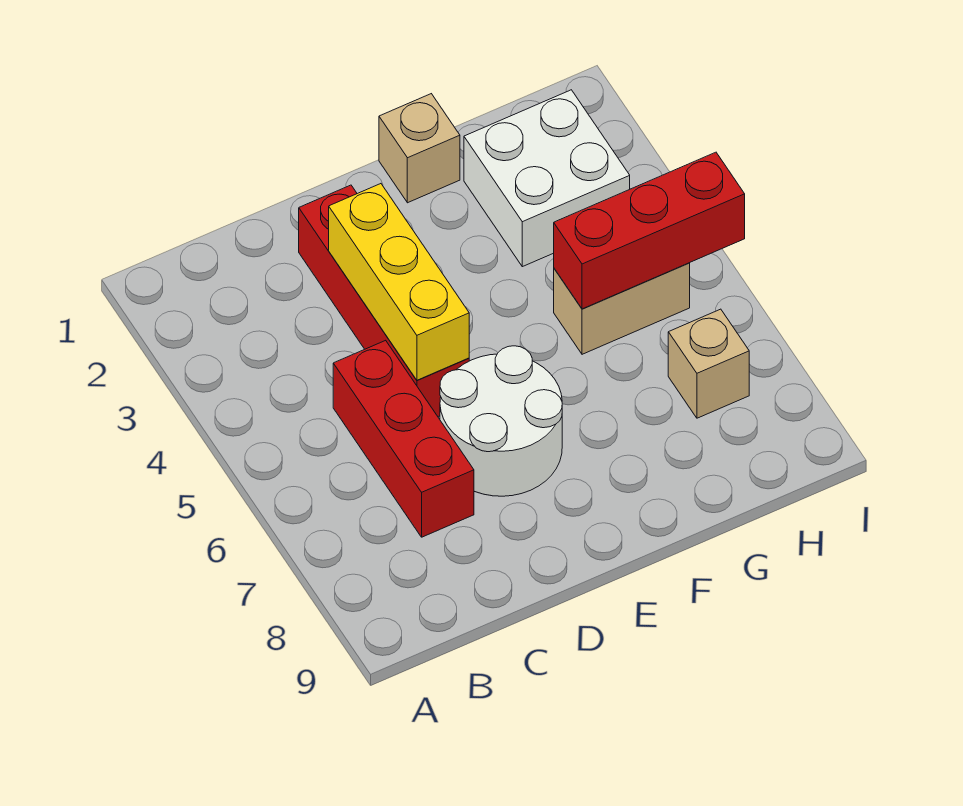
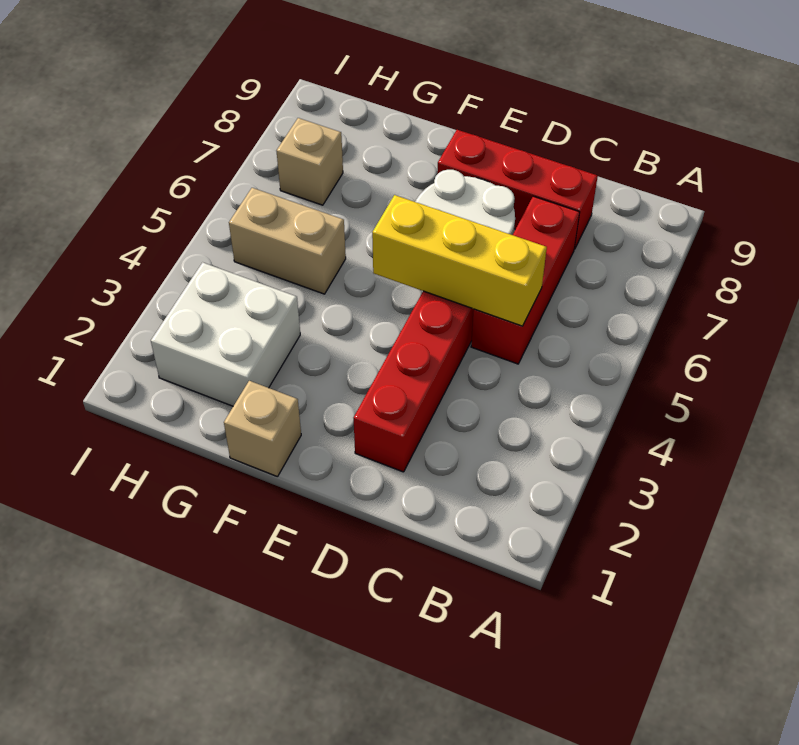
yellow 1x3 brick [329,184,469,380] -> yellow 1x3 brick turned to [372,195,547,326]
red 1x3 brick [554,152,745,309] -> red 1x3 brick moved to [437,130,598,249]

